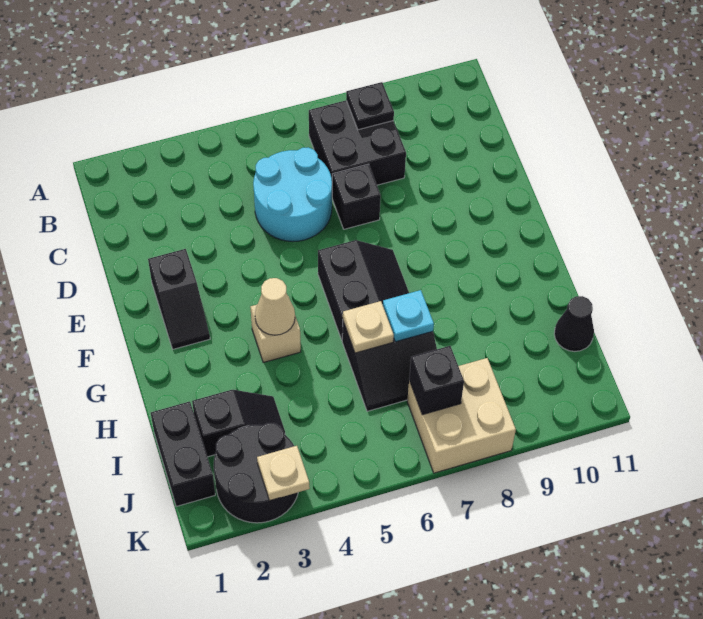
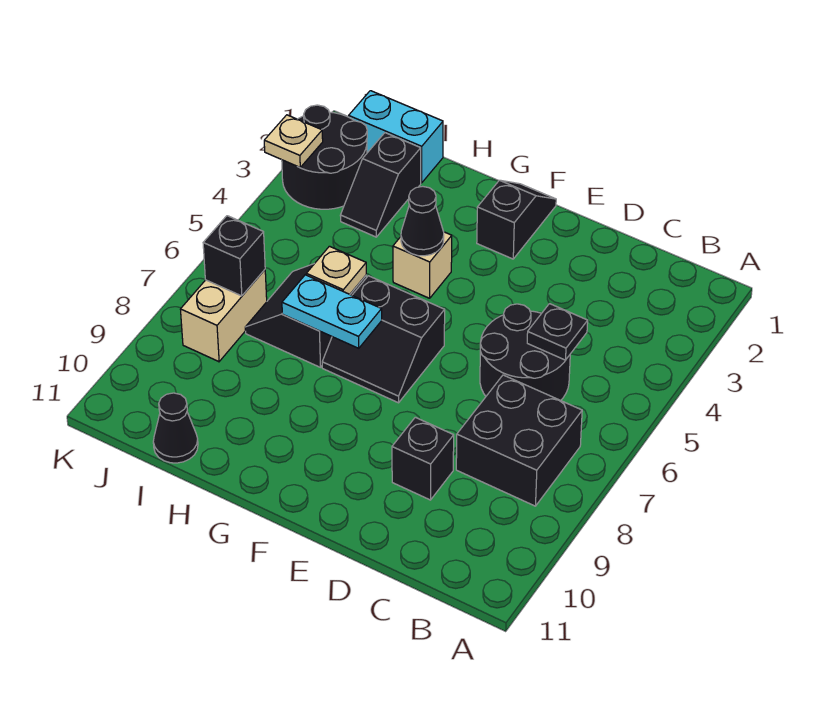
black 1x1 plate [346,82,394,130] -> black 1x1 plate moved to [527,304,588,360]
cyan 2x2 round brick [253,147,332,242] -> black 2x2 round brick [480,304,570,400]
black 1x1 brick [332,164,381,229] -> black 1x1 brick moved to [392,417,454,500]
black 1x2 slope [148,249,210,349] -> black 1x2 slope turned to [477,180,556,259]
tan 1x1 cone [255,278,295,335] -> black 1x1 cone [401,186,444,256]
cyan 1x1 plate [383,290,434,342] -> cyan 1x2 plate [282,275,382,348]
black 1x2 brick [151,402,215,507] -> cyan 1x2 brick [349,91,443,183]
tan 2x2 brick [407,358,516,473] -> tan 1x2 brick [180,270,267,362]

